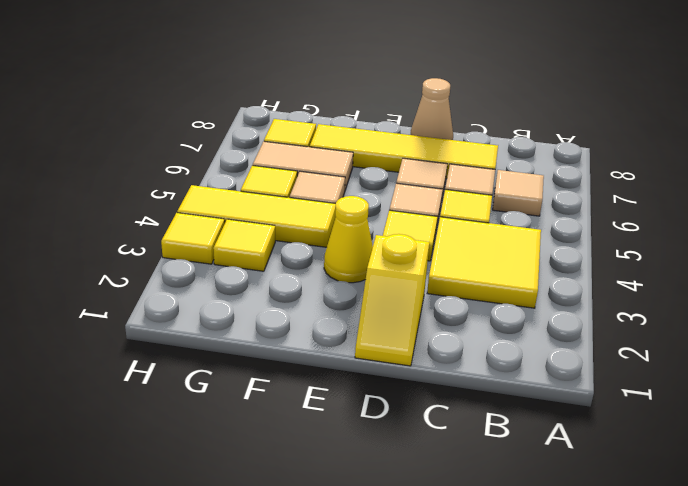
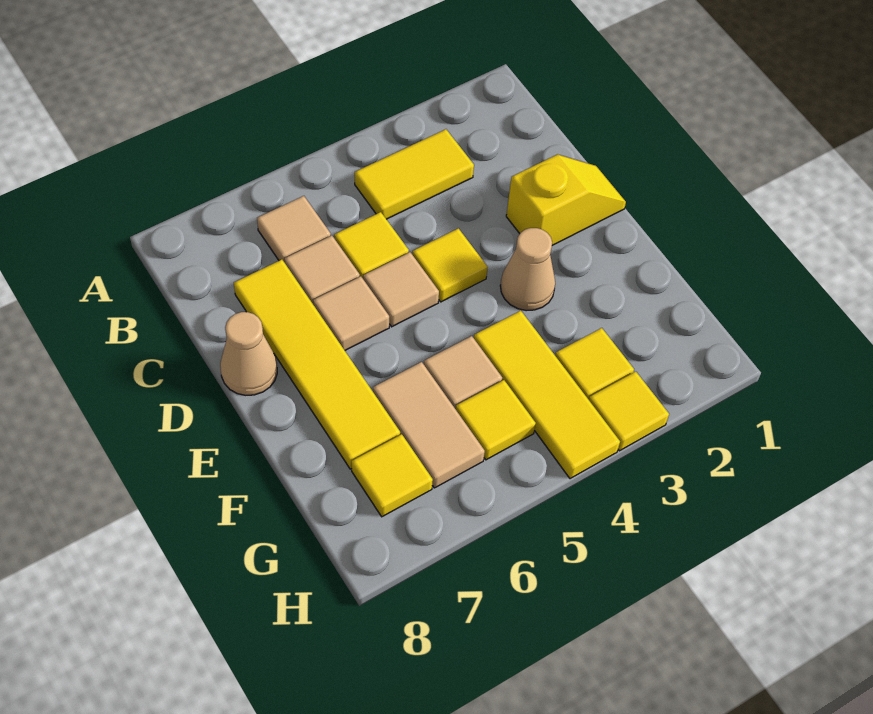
yellow 2x2 tile [427,217,541,308] -> yellow 1x2 tile [355,129,474,219]
yellow 1x1 cone [324,196,373,283] -> tan 1x1 cone [500,228,555,311]

